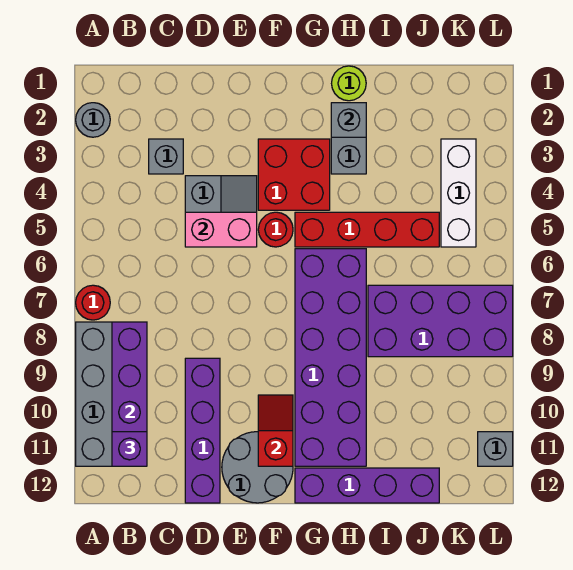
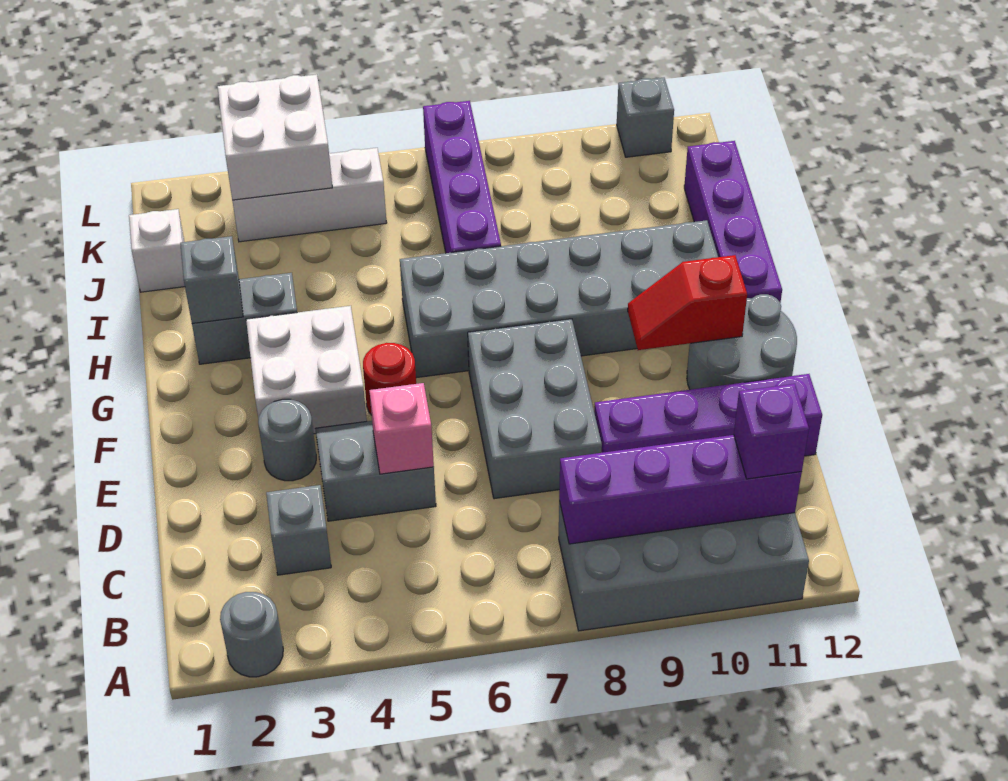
red 1x1 round brick [76,285,110,320] -> none
pink 1x2 brick [185,212,257,247] -> pink 1x1 brick [369,383,434,474]
none -> grey 2x3 brick [468,319,602,499]
none -> grey 1x1 round brick [258,399,316,481]
red 2x2 brick [258,139,330,210] -> white 2x2 brick [246,306,367,434]
red 1x4 brick [295,212,439,247] -> none
purple 2x6 brick [295,249,366,466] -> grey 2x6 brick [400,220,718,378]
lime 1x1 round brick [332,66,366,101] -> none
purple 2x4 brick [368,285,513,357] -> purple 1x4 brick [423,101,501,253]
none -> white 1x1 brick [129,209,185,292]
none -> white 2x2 brick [218,74,332,200]

